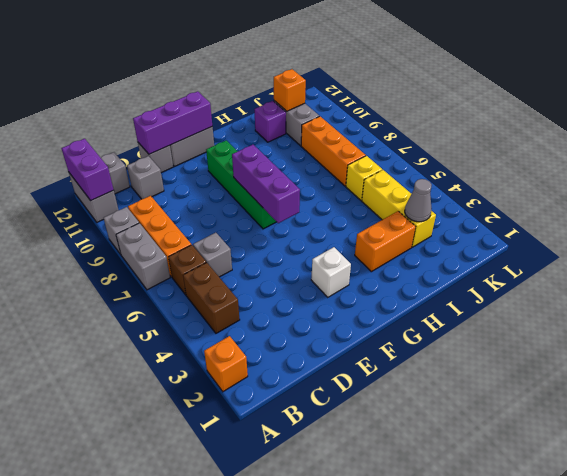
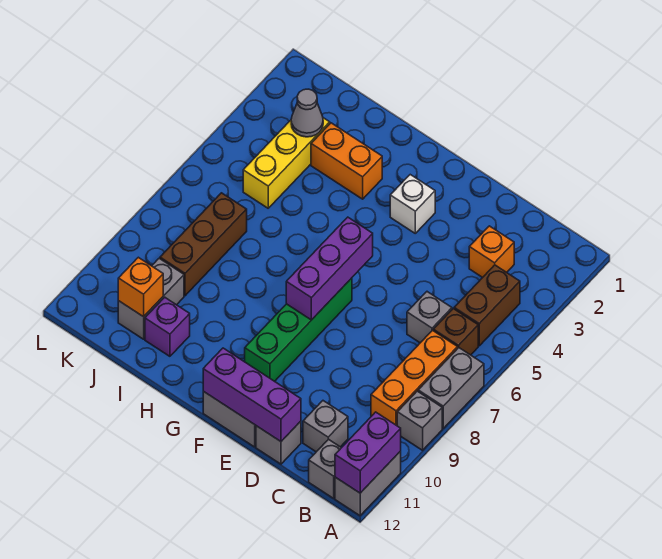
orange 1x1 brick [204,336,248,392] -> orange 1x1 brick moved to [469,226,514,278]
yellow 1x1 brick [346,156,382,201] -> none
orange 1x3 brick [301,116,366,186] -> brown 1x3 brick [160,193,247,296]

